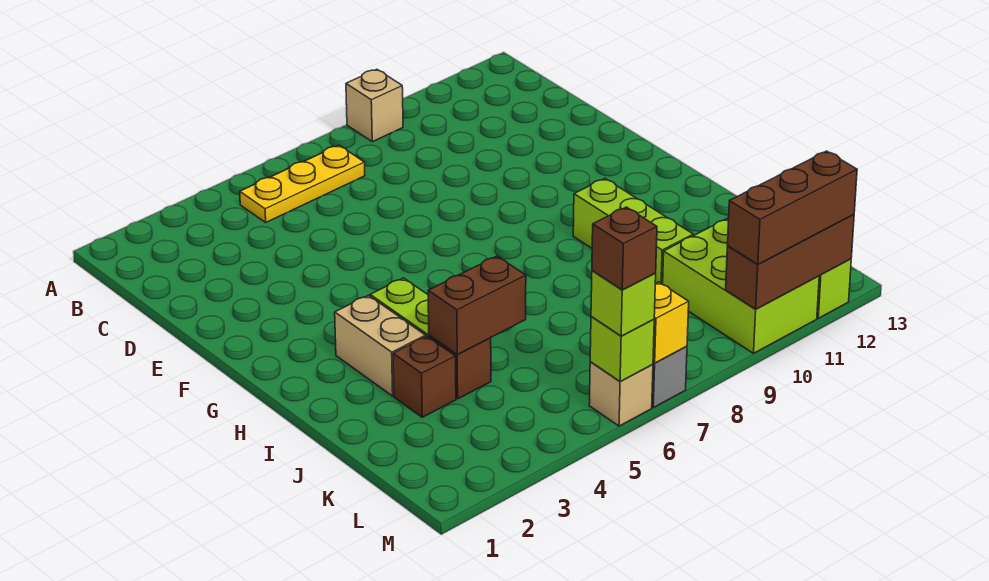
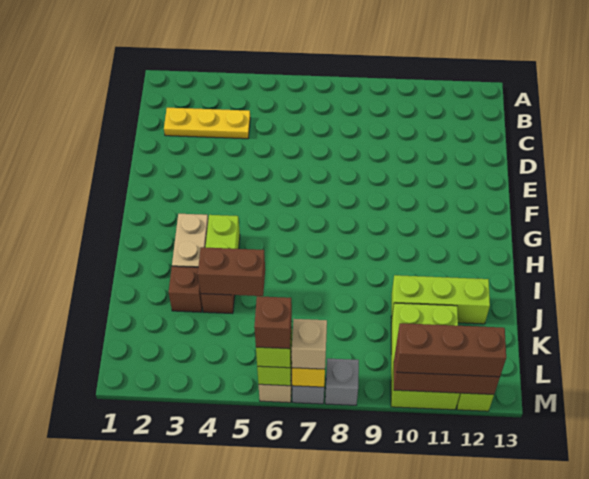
tan 1x1 brick [346,69,403,142] -> tan 1x1 brick moved to [292,319,327,369]
yellow 1x3 plate [240,145,365,222] -> yellow 1x3 plate moved to [164,108,250,139]
lime 1x3 brick [573,179,693,284] -> lime 1x3 brick turned to [391,275,490,324]
none -> grey 1x1 brick [325,359,359,405]

